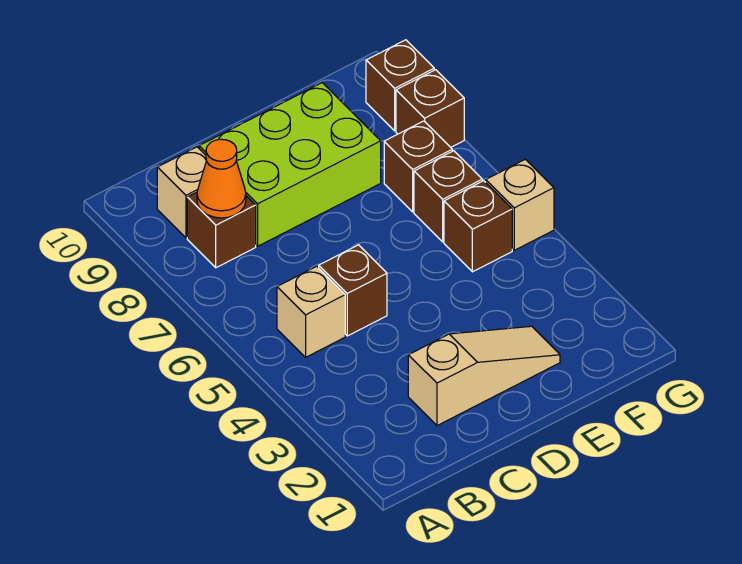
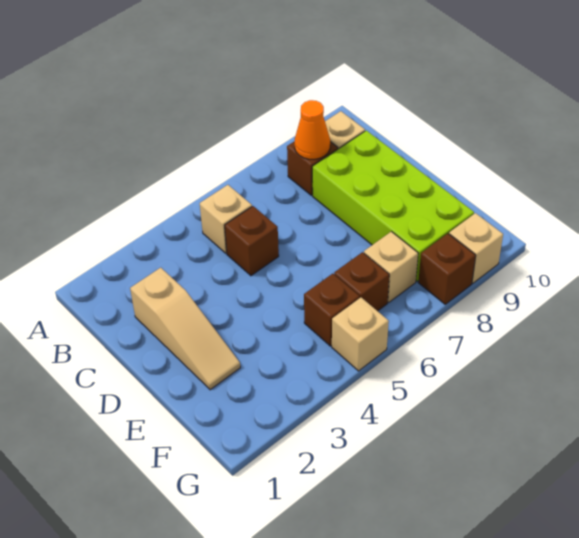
lime 2x3 brick [199,83,381,246] -> lime 2x4 brick [312,130,474,281]
brown 1x1 brick [384,121,452,212] -> tan 1x1 brick [364,232,418,302]
brown 1x1 brick [366,40,434,131] -> tan 1x1 brick [449,213,503,283]

